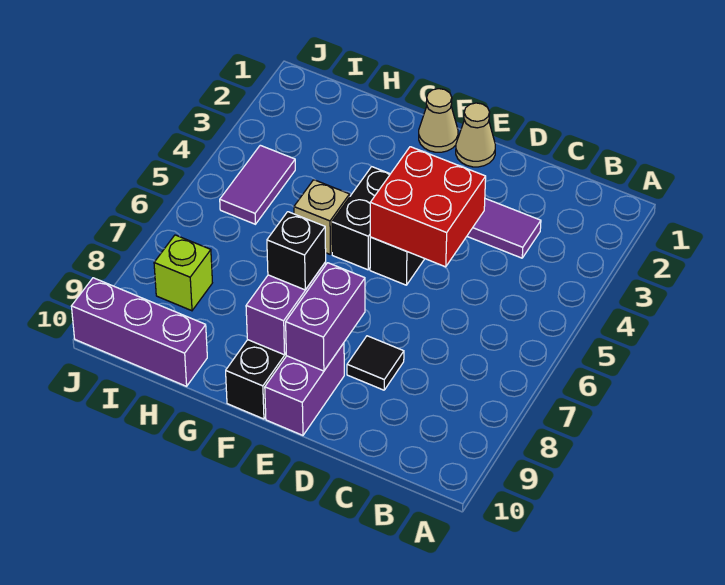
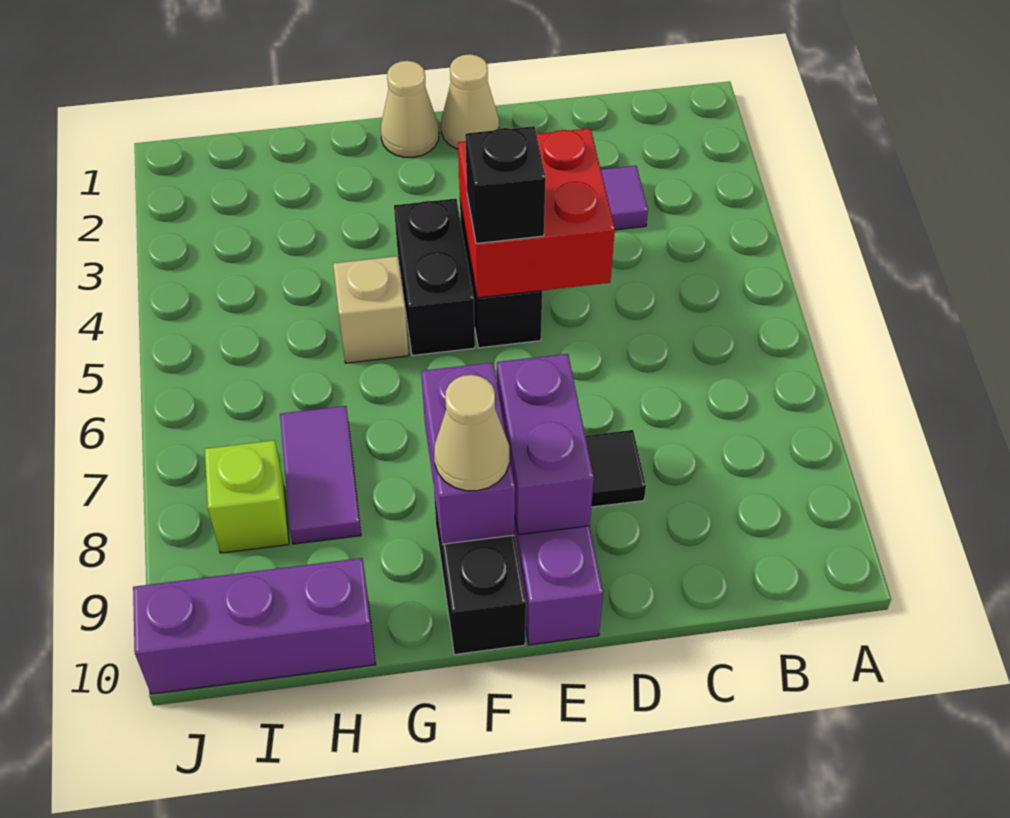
black 1x1 brick [267,212,326,290] -> black 1x1 brick moved to [465,126,546,244]
none -> tan 1x1 cone [434,375,509,491]
purple 1x2 tile [220,145,295,224] -> purple 1x2 tile moved to [280,406,361,544]

